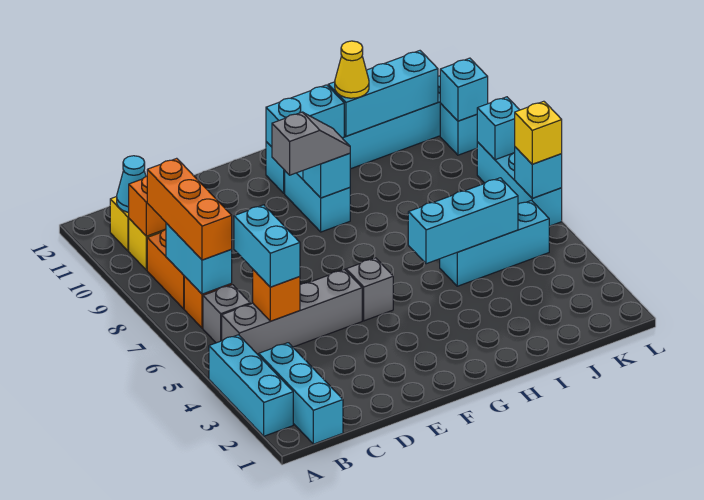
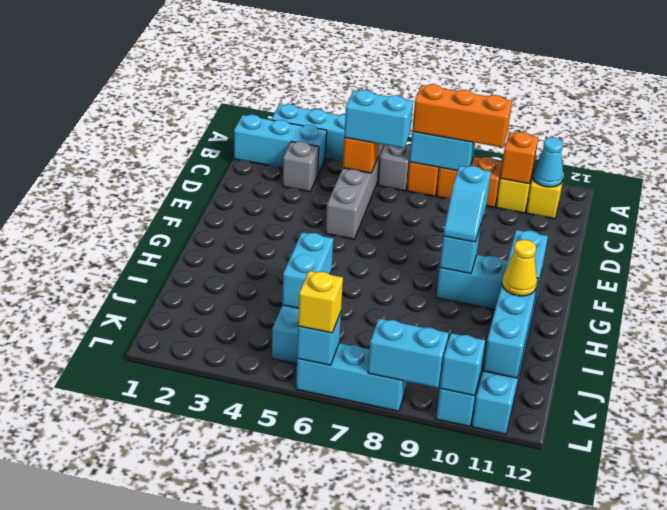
grey 1x1 brick [346,258,393,321] -> grey 1x1 brick moved to [283,141,319,192]
grey 1x2 slope [272,112,350,175] -> cyan 1x2 slope [443,166,491,242]
cyan 1x3 brick [408,178,518,264] -> cyan 1x2 brick [282,232,333,308]
cyan 1x1 brick [477,97,519,160] -> cyan 1x2 brick [368,319,449,388]

